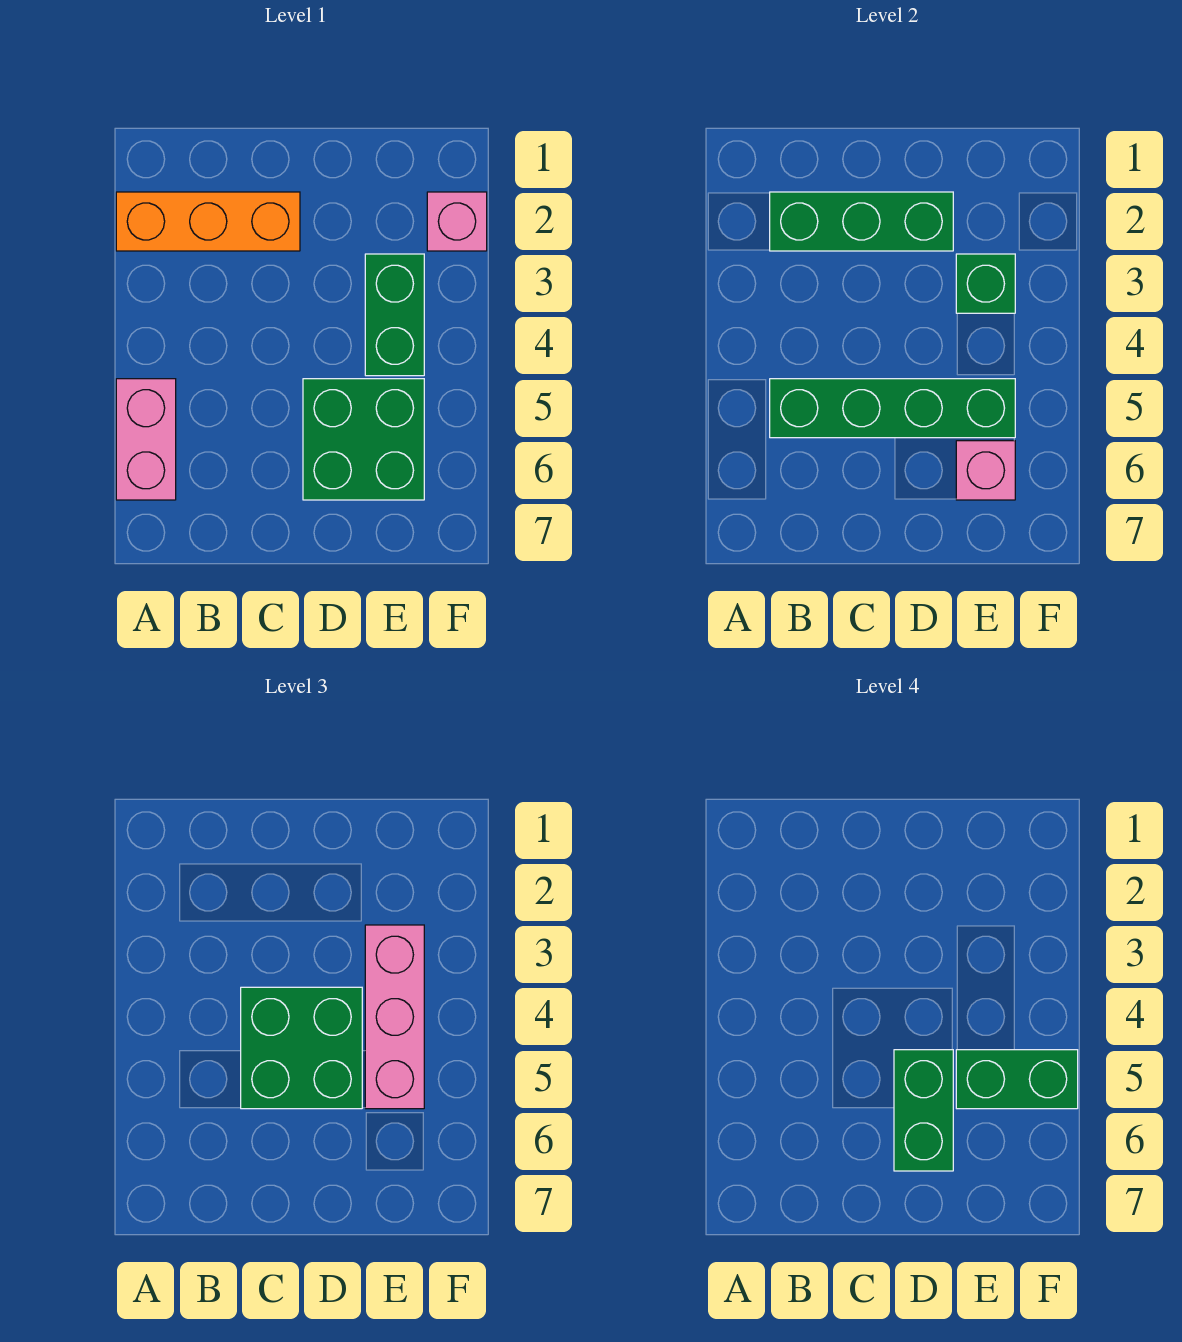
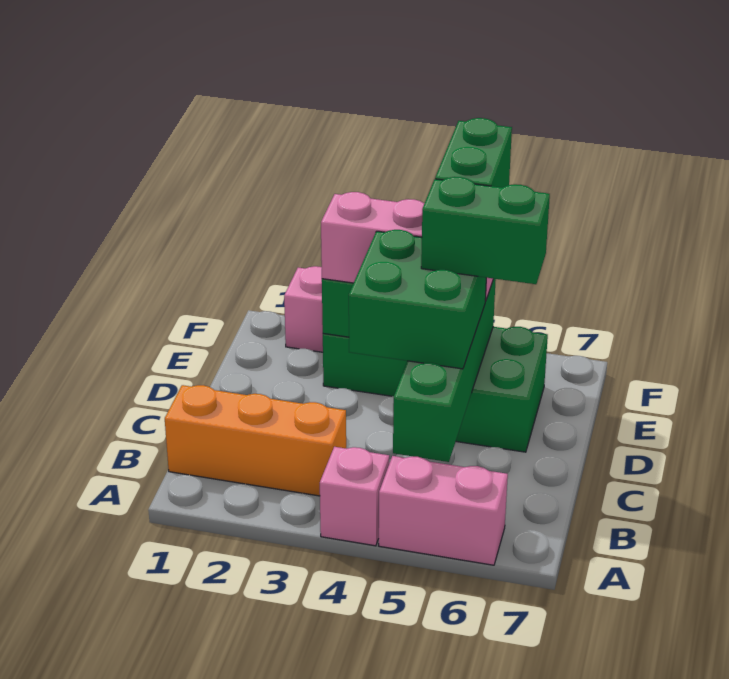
orange 1x3 brick [116,192,300,251] -> orange 1x3 brick turned to [165,385,346,496]
green 1x3 brick [770,192,953,251] -> none
pink 1x1 brick [956,441,1015,500] -> pink 1x1 brick moved to [320,447,389,546]

